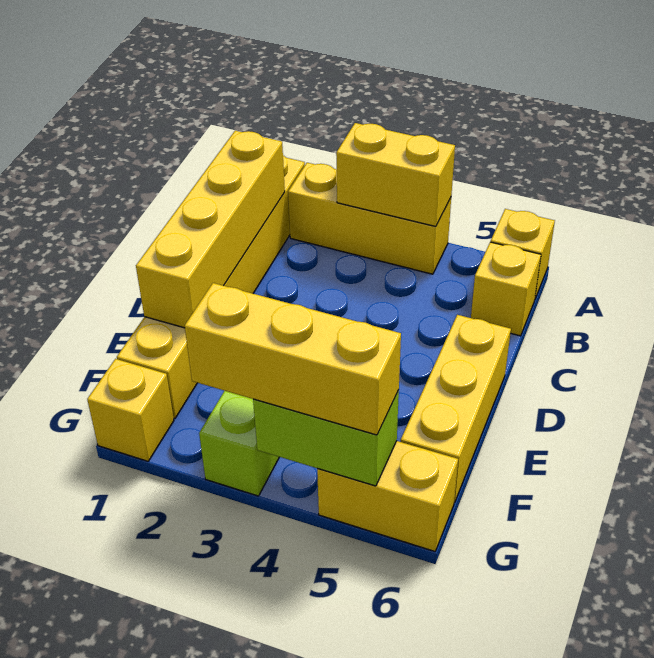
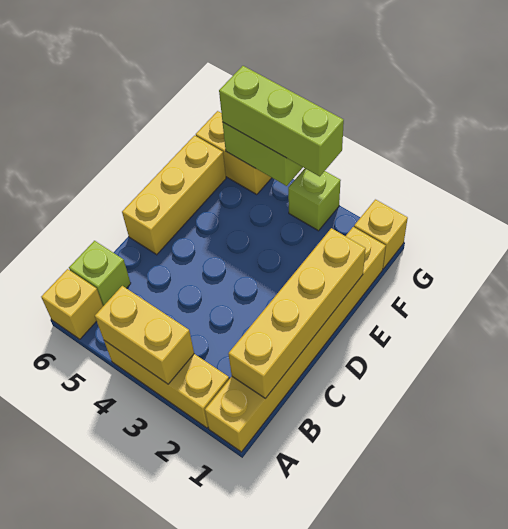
yellow 1x1 brick [471,242,541,336] -> lime 1x1 brick [69,241,131,306]
yellow 1x3 brick [185,283,401,435] -> lime 1x3 brick [219,66,344,177]

